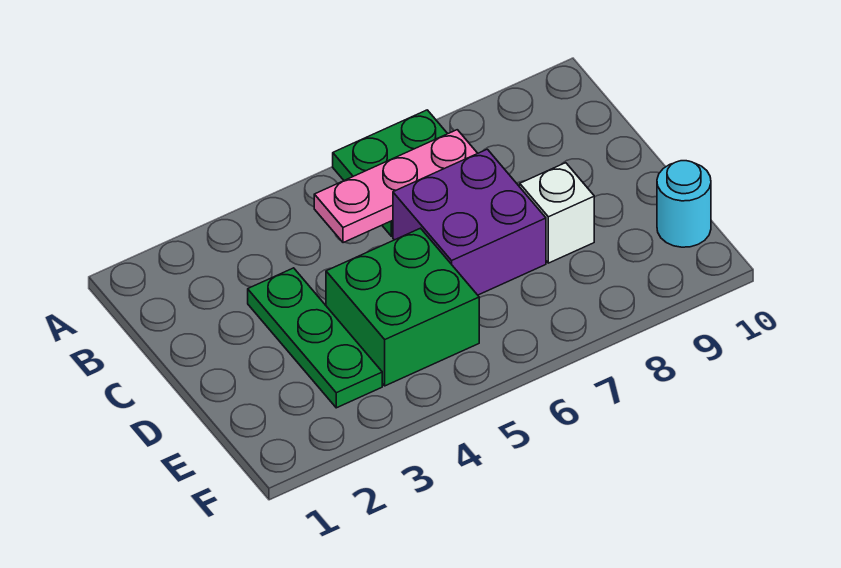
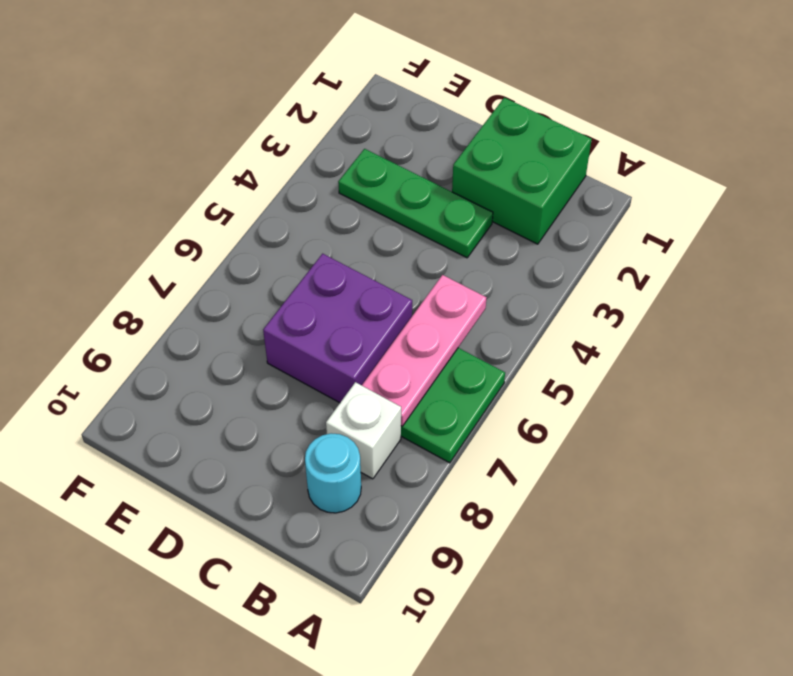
green 2x2 brick [326,228,479,386] -> green 2x2 brick moved to [452,98,592,244]
white 1x1 brick [520,163,594,263] -> white 1x1 brick moved to [326,382,401,479]
cyan 1x1 round brick [657,161,711,247] -> cyan 1x1 round brick moved to [305,433,361,513]

